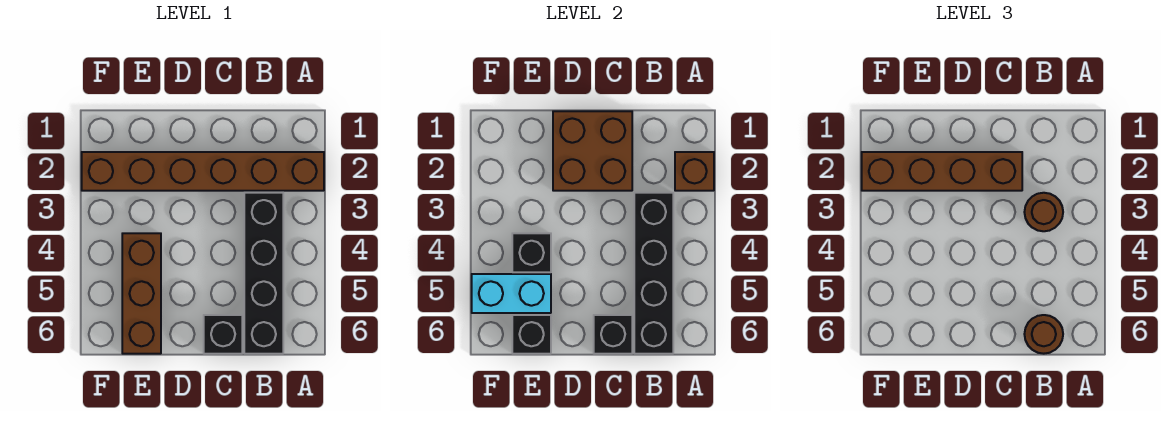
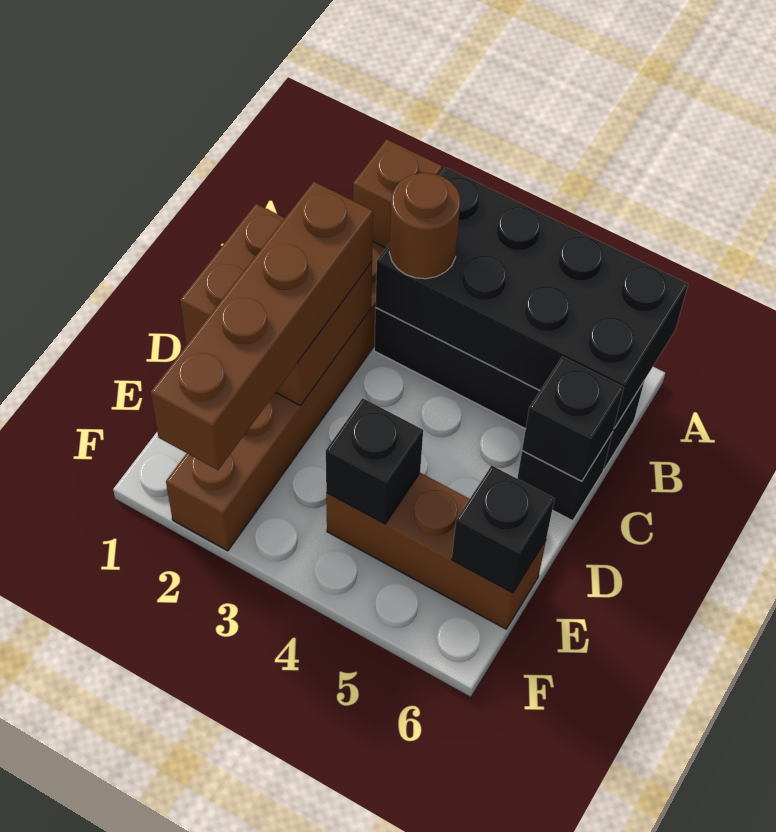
black 1x4 brick [634,193,673,354] -> black 2x4 brick [376,167,688,428]
brown 1x1 round brick [1024,315,1063,354] -> none
cyan 1x2 brick [472,274,551,313] -> none

